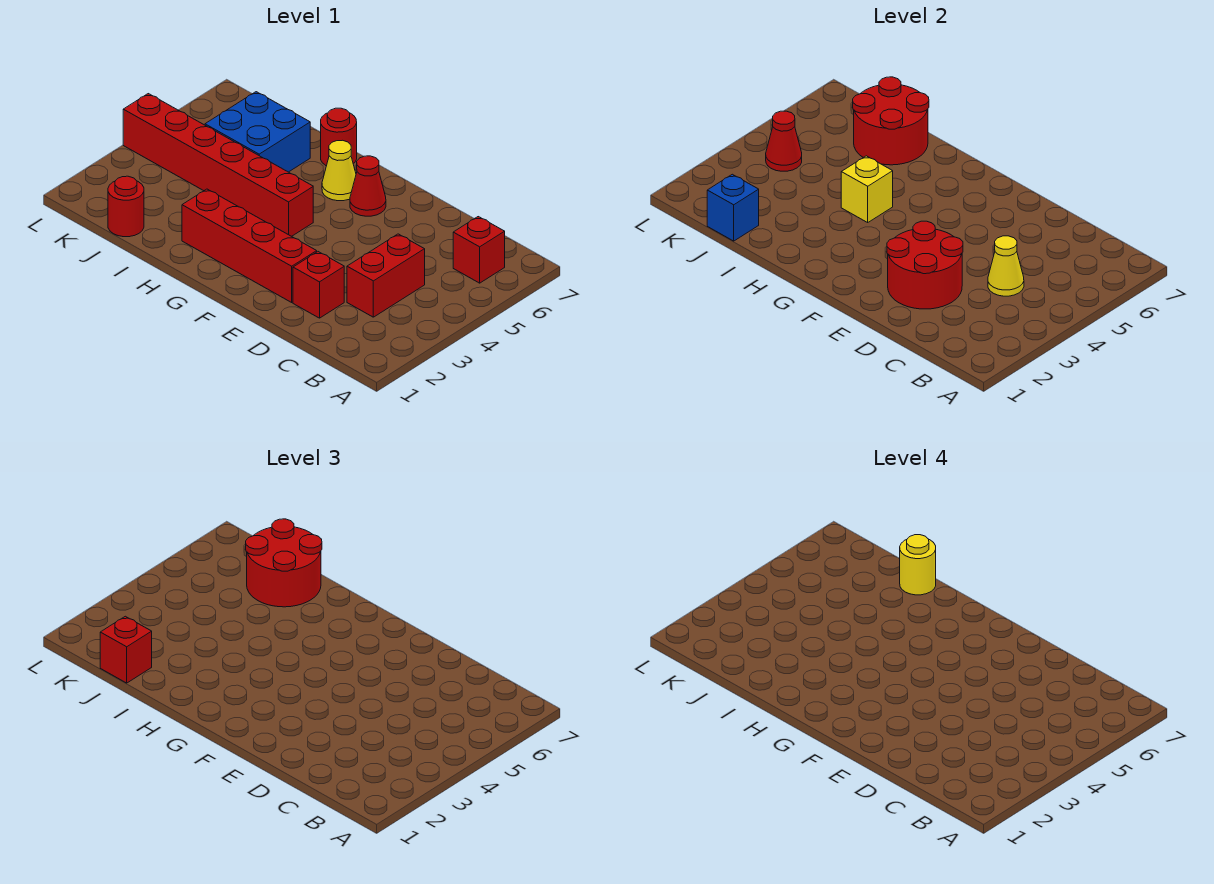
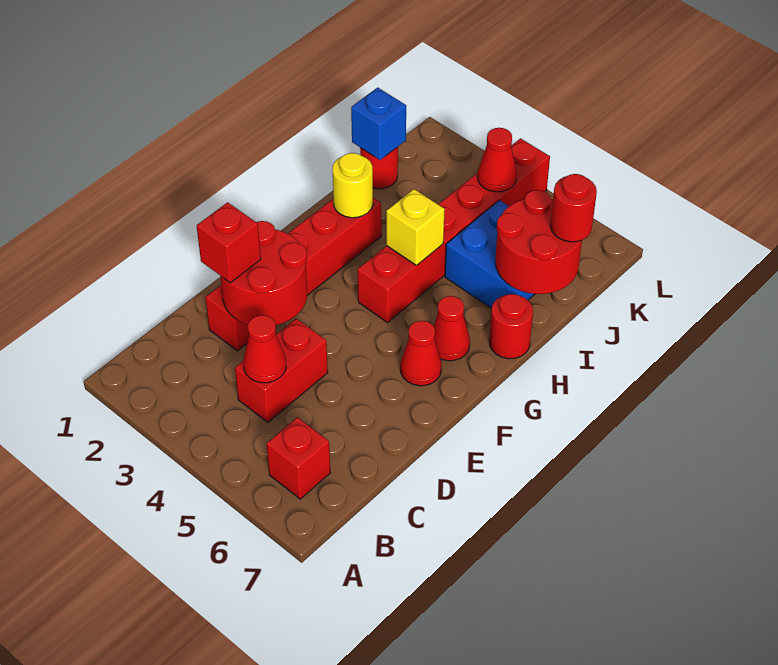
red 1x2 brick [347,234,425,317] -> red 1x2 brick turned to [235,319,328,422]
yellow 1x1 cone [988,236,1024,296] -> red 1x1 cone [243,315,286,383]
yellow 1x1 cone [322,140,356,201] -> red 1x1 cone [434,296,470,361]
red 2x2 round brick [246,519,322,607] -> red 1x1 round brick [550,174,597,242]
yellow 1x1 round brick [900,535,936,595] -> yellow 1x1 round brick moved to [333,153,373,218]
red 1x1 brick [100,616,152,683] -> red 1x1 brick moved to [197,202,261,283]

